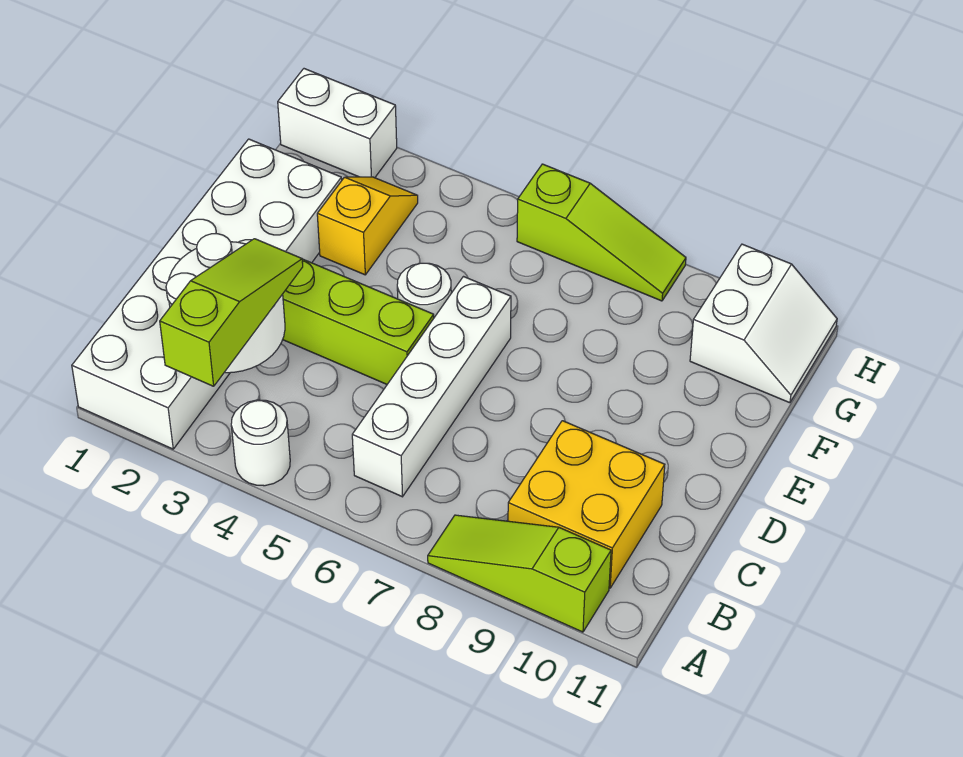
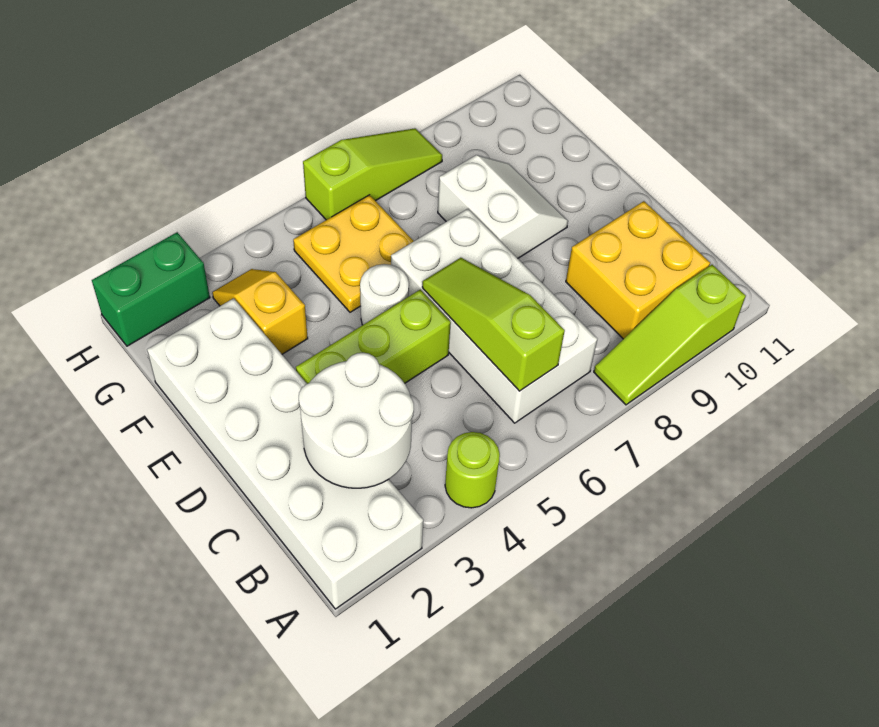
lime 1x3 slope [160,239,303,386] -> lime 1x3 slope moved to [422,258,565,391]
white 1x1 round brick [231,400,290,486] -> lime 1x1 round brick [445,432,500,508]
white 1x4 brick [352,277,511,497] -> white 2x4 brick [391,209,597,423]
none -> yellow 2x2 plate [293,195,414,312]
white 2x2 slope [690,244,837,403] -> white 2x2 slope moved to [438,155,568,258]
white 1x2 brick [278,69,397,178] -> green 1x2 brick [92,232,210,346]

